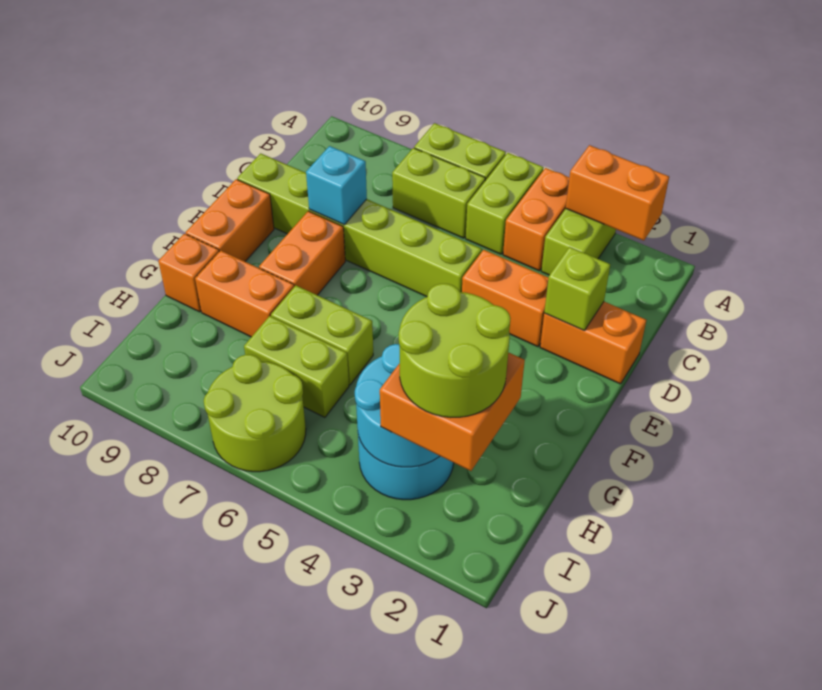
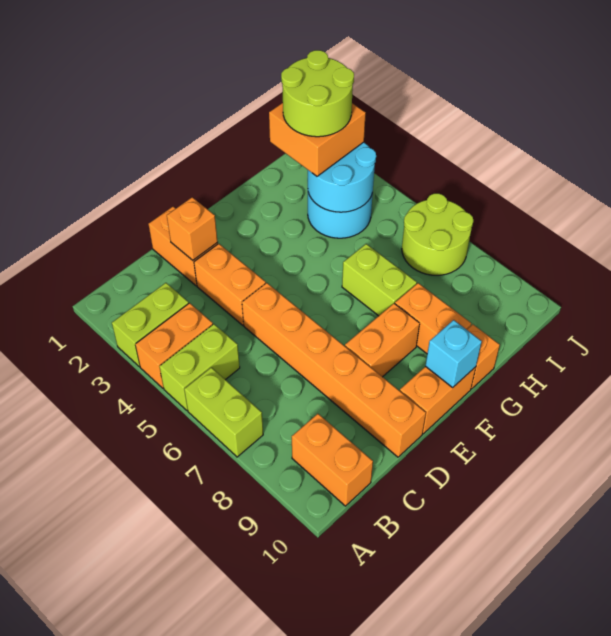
orange 1x2 brick [566,145,669,241] -> orange 1x2 brick moved to [292,414,373,506]
lime 1x2 brick [392,148,485,238] -> none
lime 1x1 brick [544,247,610,331] -> orange 1x1 brick [167,197,218,260]
lime 1x6 brick [237,153,482,297] -> orange 1x6 brick [242,283,426,457]
cyan 1x1 brick [306,146,367,225] -> cyan 1x1 brick moved to [426,320,482,387]
lime 1x2 brick [244,316,349,417] -> none

